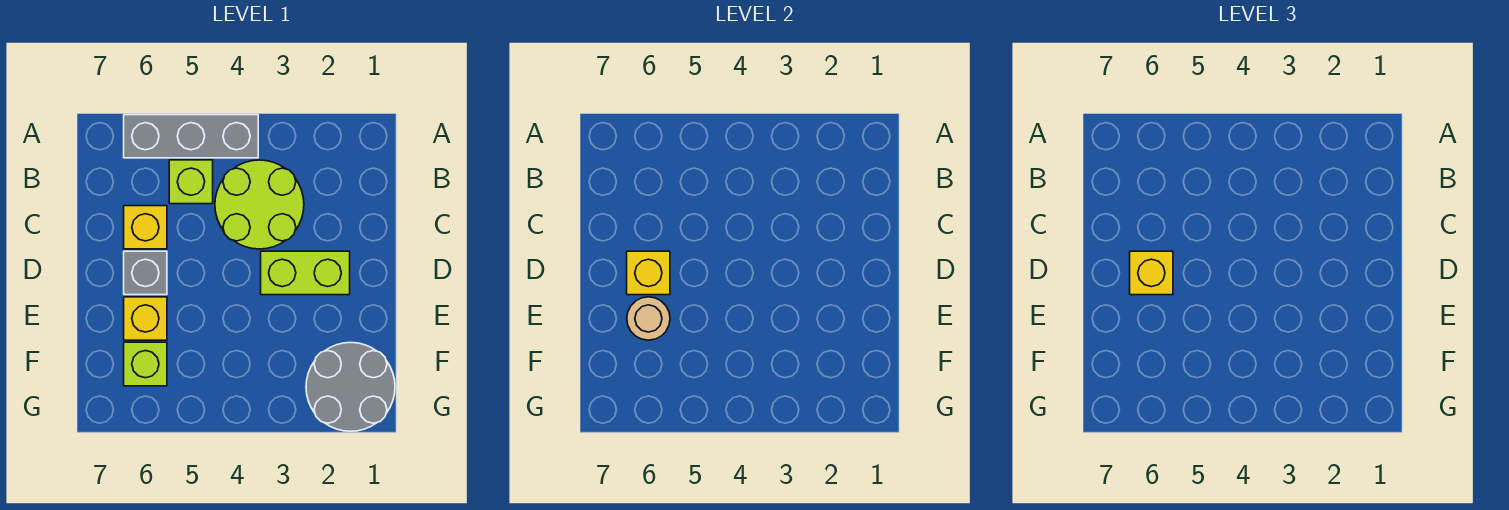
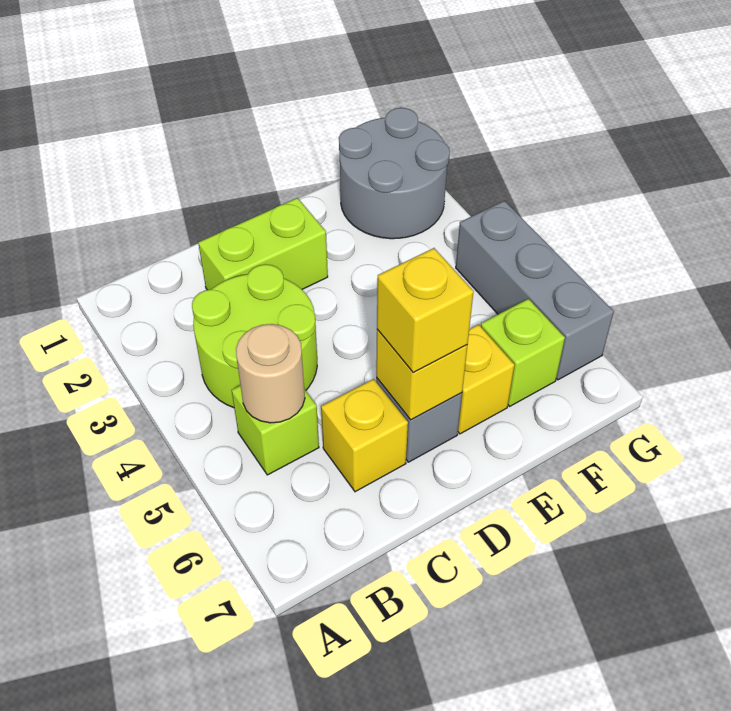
grey 1x3 brick [124,115,258,158] -> grey 1x3 brick moved to [456,201,614,380]
lime 1x2 brick [261,251,350,295] -> lime 1x2 brick turned to [198,198,328,290]
tan 1x1 round brick [627,297,670,340] -> tan 1x1 round brick moved to [236,324,305,423]

